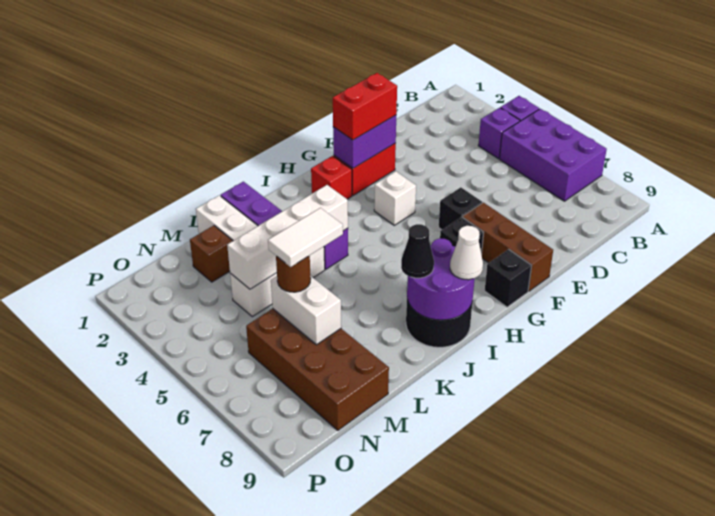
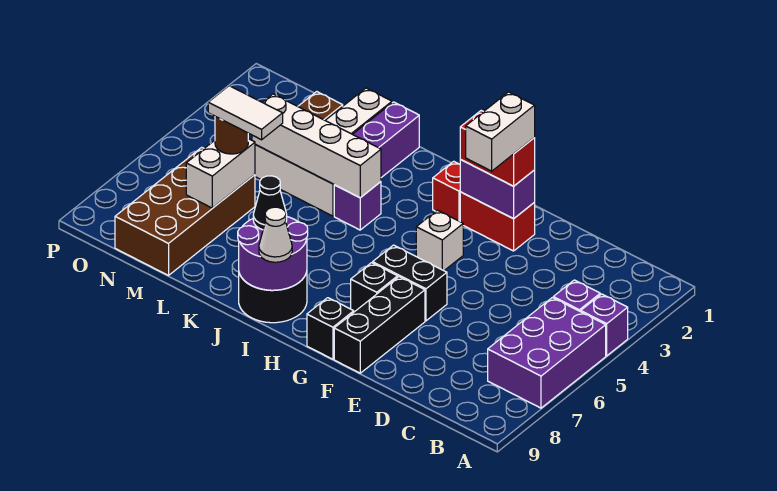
none -> white 1x2 brick [466,92,535,171]
black 1x1 brick [439,187,482,230] -> black 1x2 brick [373,245,447,321]
brown 1x3 brick [463,203,553,291] -> black 1x3 brick [334,277,425,373]

